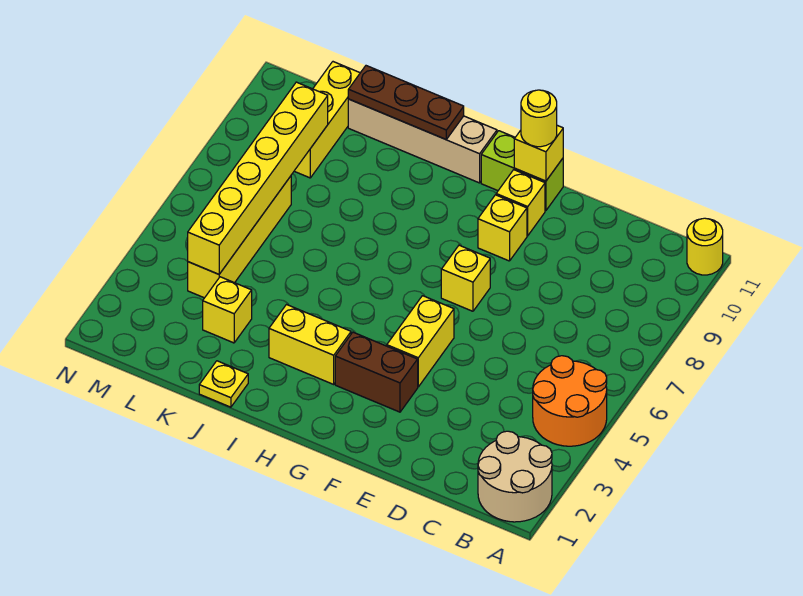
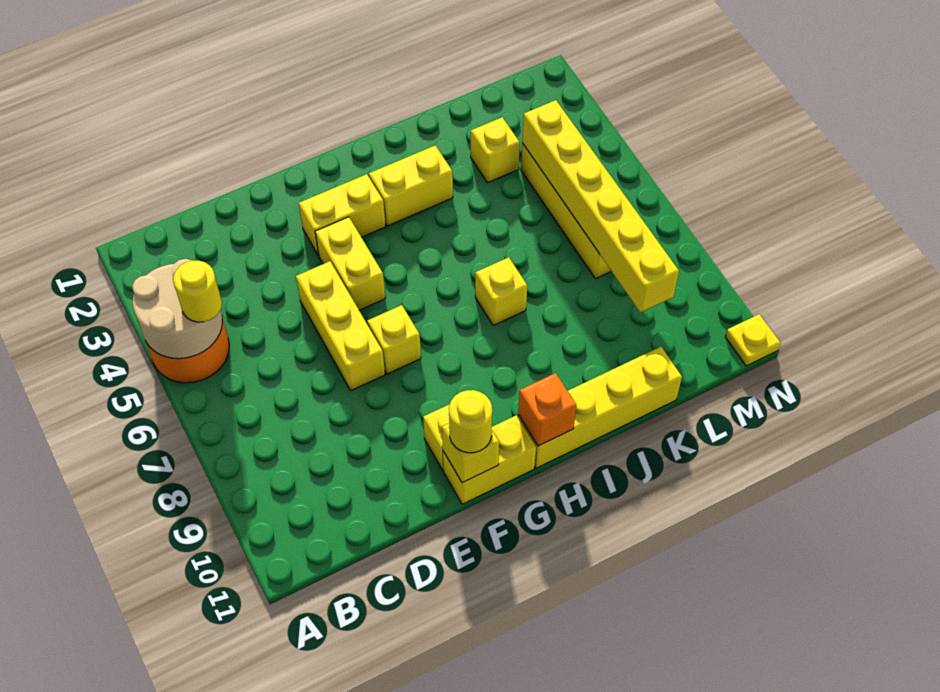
tan 2x2 round brick [478,431,552,522] -> tan 2x2 round brick moved to [132,259,222,359]
yellow 1x1 round brick [687,218,723,275] -> yellow 1x1 round brick moved to [173,261,222,322]
brown 1x2 brick [335,332,418,412] -> yellow 1x2 brick [299,174,386,256]
yellow 1x1 brick [478,195,527,261] -> yellow 1x1 brick moved to [475,257,527,326]
lime 1x2 brick [481,131,563,211] -> yellow 1x2 brick [443,416,536,504]
tan 1x4 brick [348,99,497,183] -> yellow 1x4 brick [518,347,682,468]
none -> orange 1x1 brick [518,373,576,446]
brown 1x3 plate [348,66,464,139] -> none
yellow 1x1 plate [199,361,248,407] -> yellow 1x1 plate moved to [725,314,781,366]
yellow 1x3 brick [295,62,360,178] -> yellow 1x3 brick moved to [296,261,385,391]

